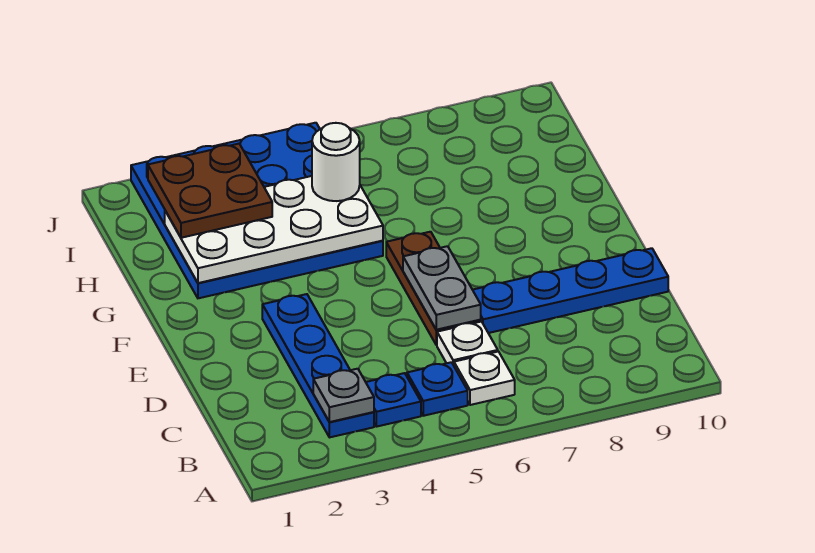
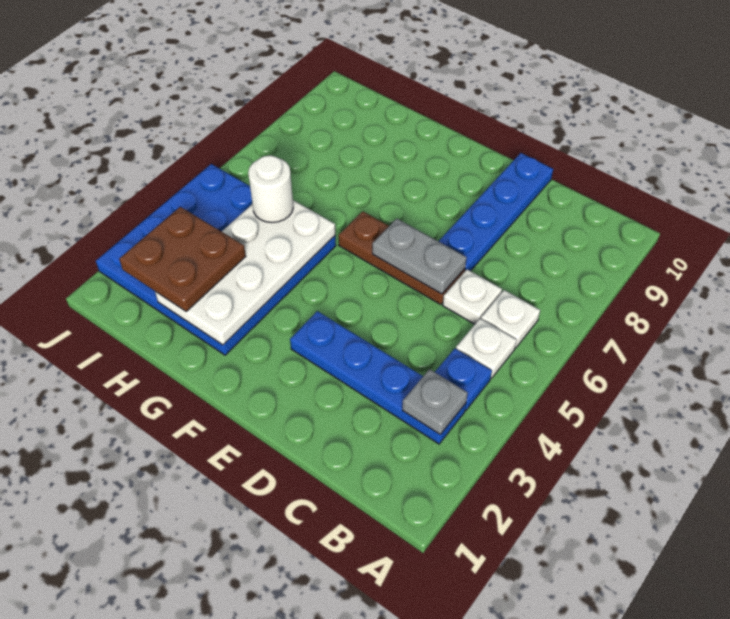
blue 1x1 plate [407,362,468,416] -> white 1x1 plate [456,319,517,378]

